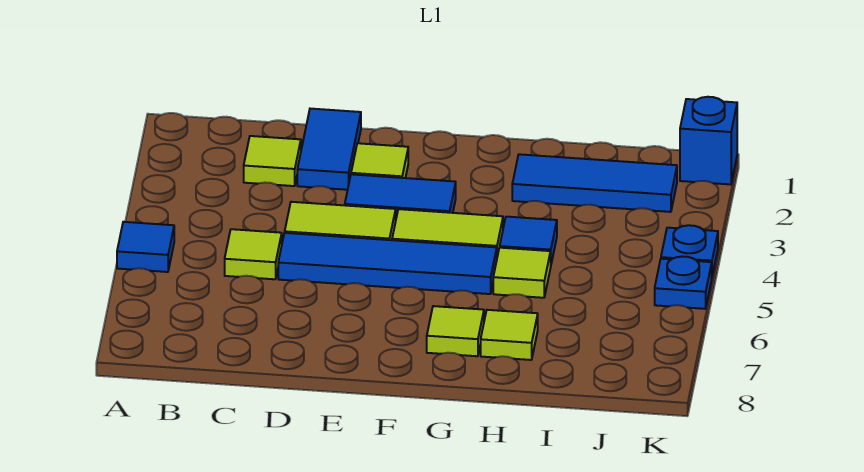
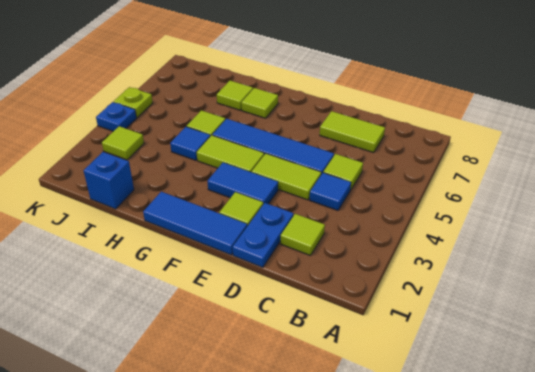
blue 1x1 tile [117,222,174,272] -> blue 1x1 tile moved to [310,173,351,210]
none -> lime 1x2 tile [320,111,385,153]
blue 1x2 tile [297,109,361,190] -> blue 1x2 plate [233,203,294,267]
blue 1x3 tile [512,154,677,212] -> blue 1x3 tile moved to [143,192,247,255]
none -> lime 1x1 tile [102,126,144,160]
blue 1x1 brick [680,97,737,184] -> blue 1x1 brick moved to [84,152,134,209]
blue 1x1 plate [655,256,712,309] -> lime 1x1 plate [114,87,153,117]

